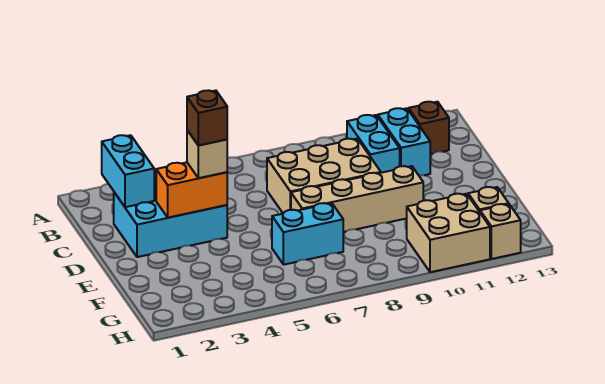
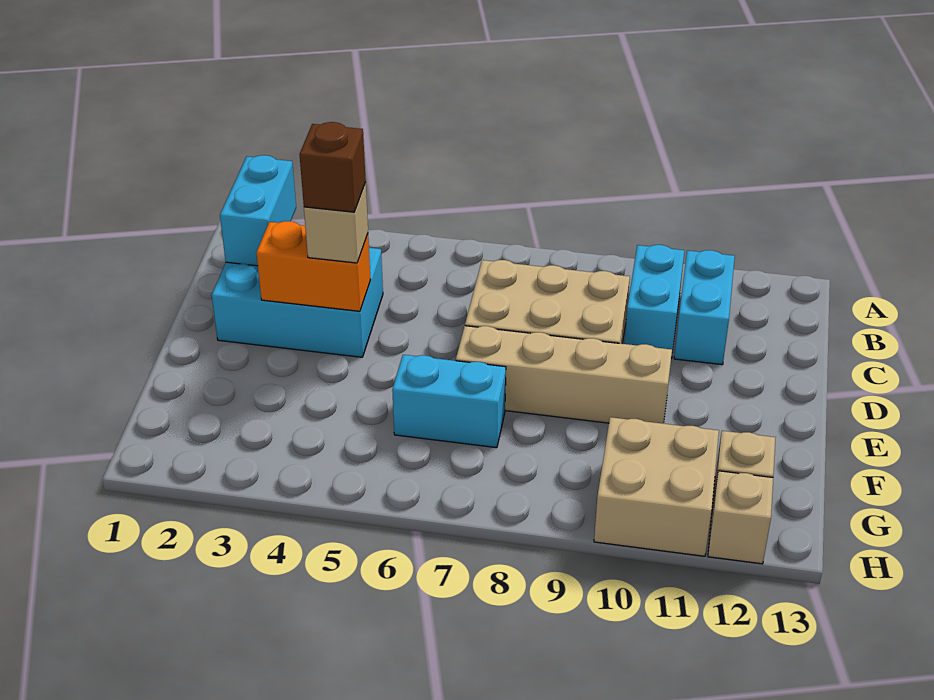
brown 1x1 brick [408,102,449,154] -> none

